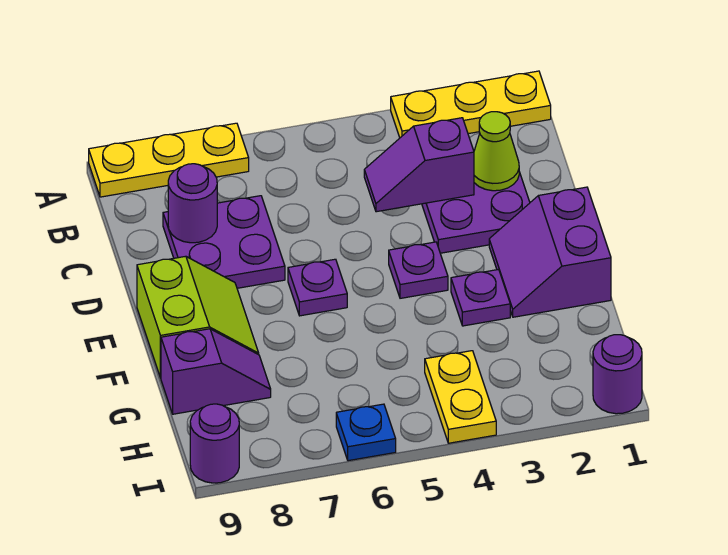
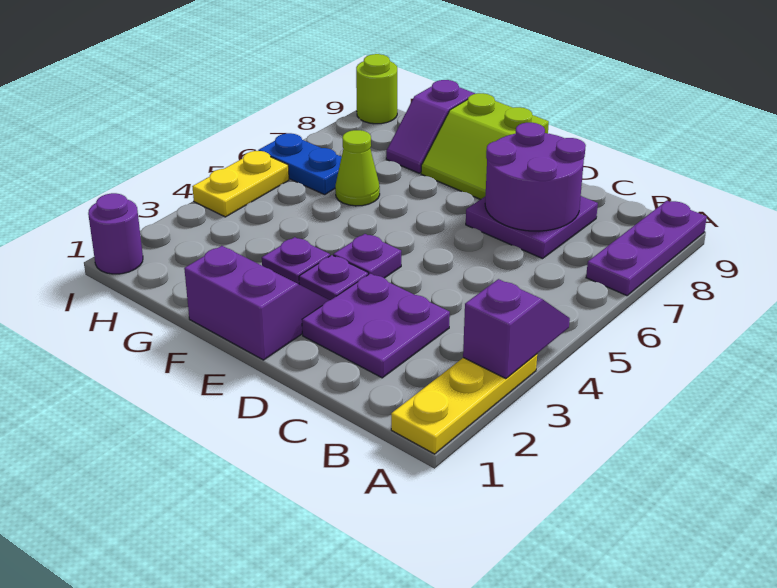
yellow 1x3 plate [89,123,249,197] -> purple 1x3 plate [586,201,707,296]
lime 1x1 cone [474,112,519,191] -> lime 1x1 cone moved to [335,130,380,206]
purple 1x2 slope [364,118,474,212] -> purple 1x2 slope moved to [463,279,570,379]
purple 1x1 round brick [168,164,217,243] -> purple 2x2 round brick [485,123,586,231]
purple 1x1 plate [288,259,347,316] -> purple 1x1 plate moved to [299,255,368,300]
yellow 1x2 plate [425,351,496,443] -> yellow 1x2 plate turned to [192,151,289,217]
blue 1x1 plate [336,404,396,461] -> blue 1x2 plate [258,133,341,195]
purple 1x1 round brick [190,404,239,483] -> lime 1x1 round brick [356,54,397,124]

